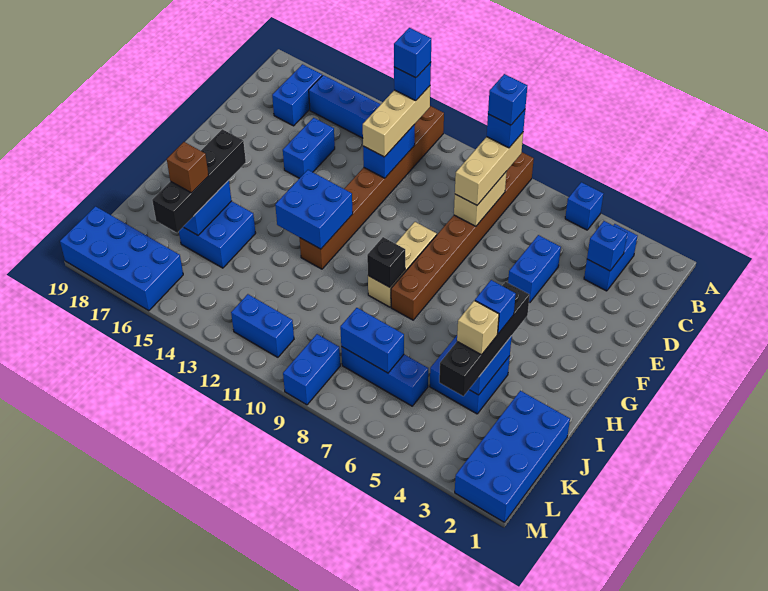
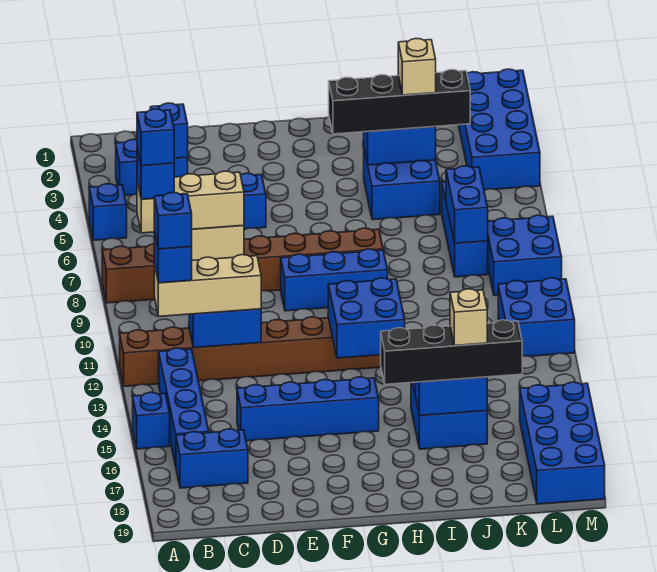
blue 1x2 brick [283,118,335,178] -> blue 1x4 brick [237,377,379,441]
tan 1x3 brick [368,222,437,307] -> blue 1x3 brick [281,249,388,311]
black 1x1 brick [367,237,405,287] -> none
blue 1x1 brick [475,280,516,334] -> blue 1x1 brick moved to [133,392,170,449]
blue 2x4 brick [455,391,570,523] -> blue 2x4 brick turned to [459,69,540,190]
brown 1x1 brick [167,142,209,193] -> tan 1x1 brick [450,289,487,346]
blue 1x2 brick [283,334,340,405] -> blue 2x2 brick [488,215,562,295]
blue 1x2 brick [231,294,294,357] -> blue 2x2 brick [498,278,575,356]

